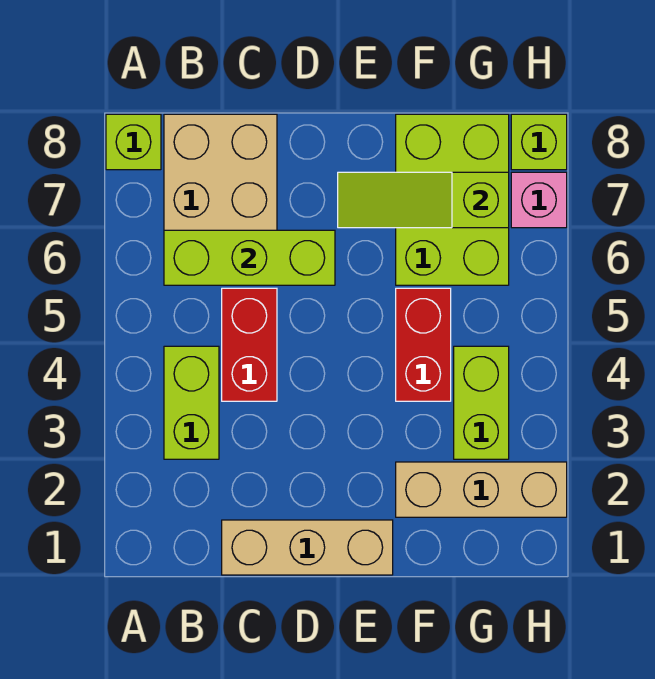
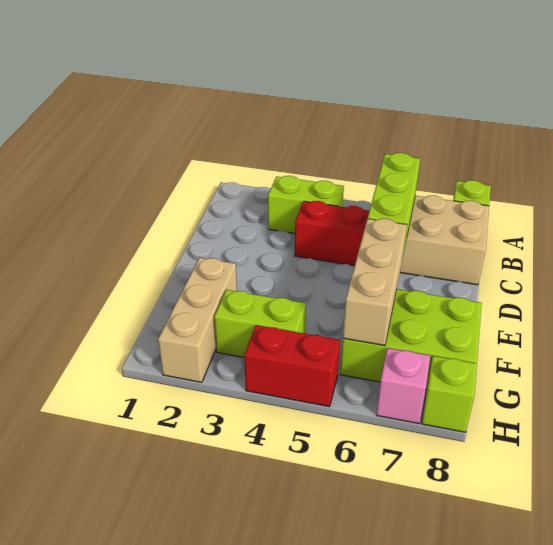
tan 1x3 brick [222,520,393,575] -> tan 1x3 brick moved to [343,219,407,345]
lime 1x3 slope [338,172,509,228] -> none
red 1x2 brick [396,288,451,401] -> red 1x2 brick moved to [244,325,340,407]

